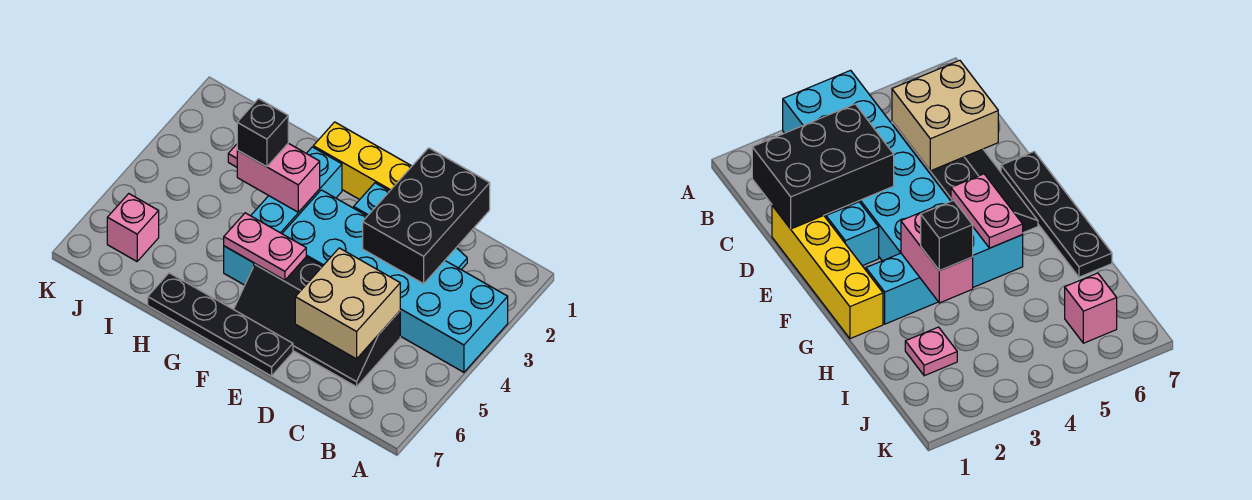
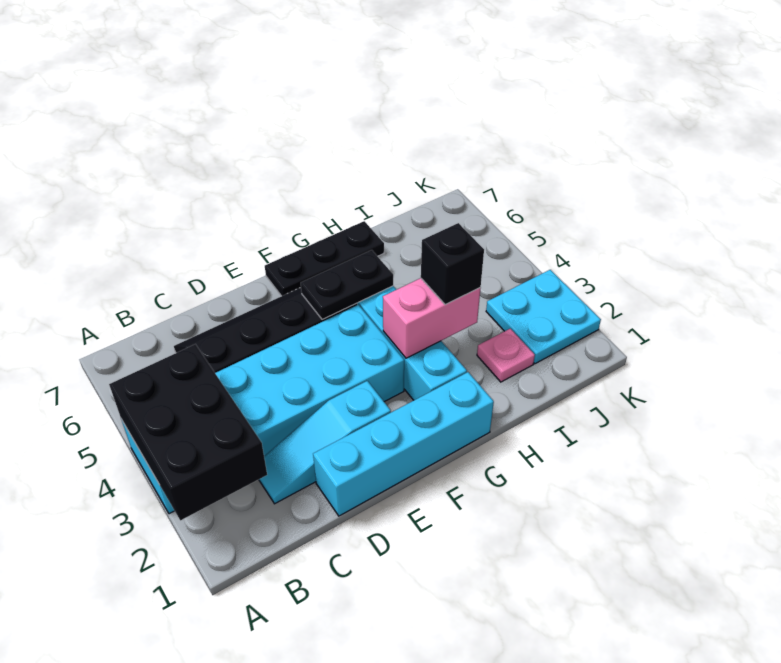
black 2x3 brick [363,148,490,284] -> black 2x3 brick moved to [109,344,267,520]
tan 2x2 brick [295,248,400,359] -> none
yellow 1x4 brick [313,122,412,200] -> cyan 1x4 brick [313,372,494,516]
black 1x4 plate [148,273,293,376] -> black 1x3 plate [265,221,384,296]
pink 1x2 plate [224,213,306,280] -> black 1x2 plate [301,250,393,320]
none -> cyan 2x2 plate [486,270,601,364]
pink 1x1 brick [107,194,159,261] -> none

